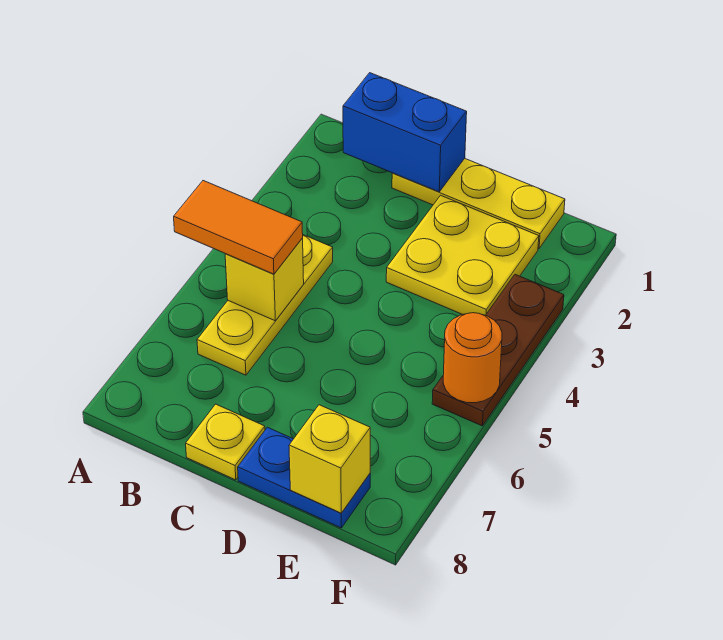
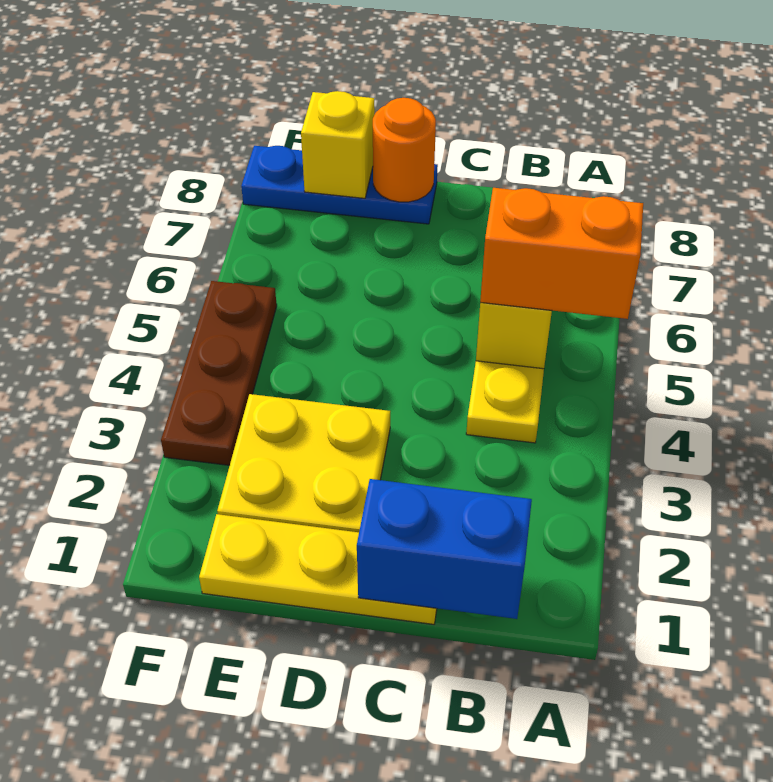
orange 1x2 tile [174,181,303,274] -> orange 1x2 brick [480,188,643,319]
yellow 1x1 plate [186,404,265,480] -> none
blue 1x2 plate [238,427,370,528] -> blue 1x3 plate [241,146,438,224]
orange 1x1 round brick [443,313,502,403] -> orange 1x1 round brick moved to [373,98,436,202]

